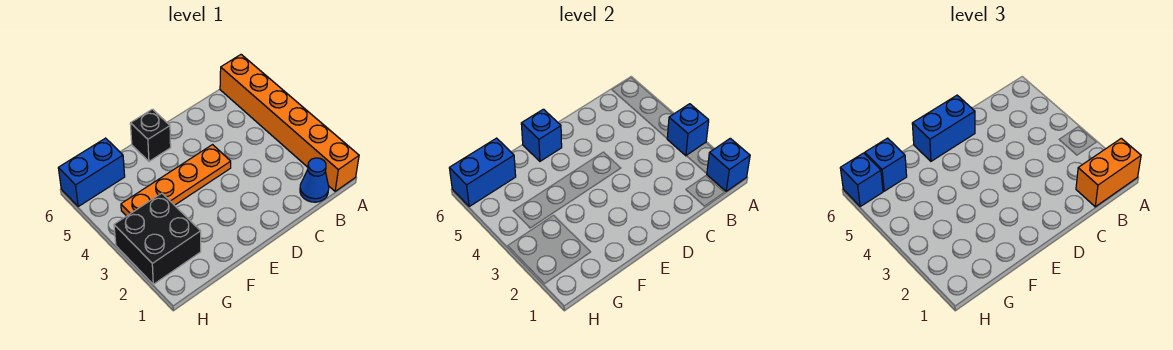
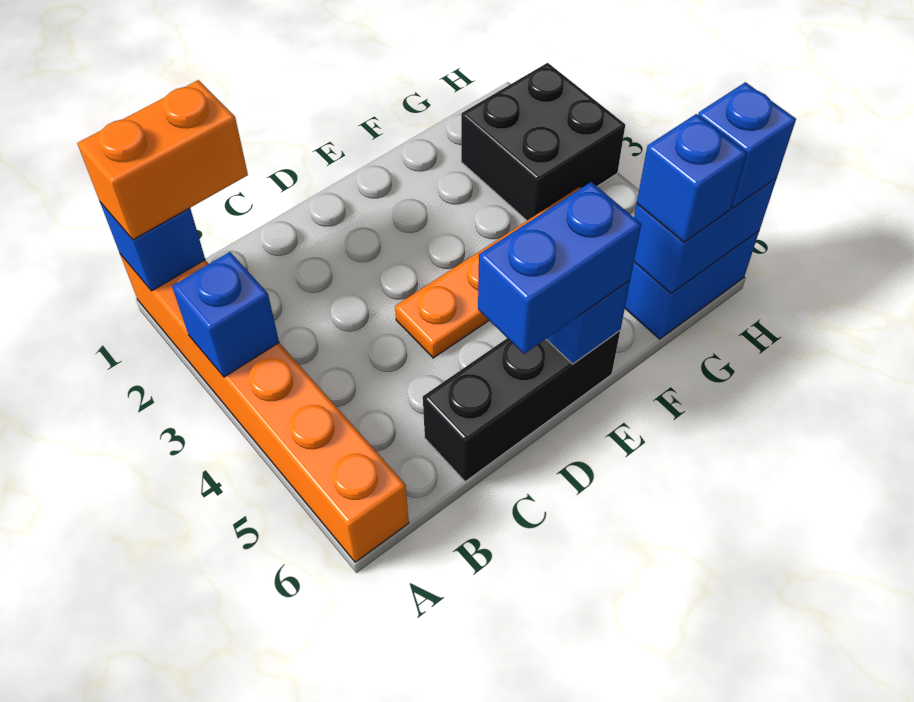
blue 1x1 cone [300,158,329,202] -> none
black 1x1 brick [130,109,171,161] -> black 1x3 brick [423,331,620,482]

